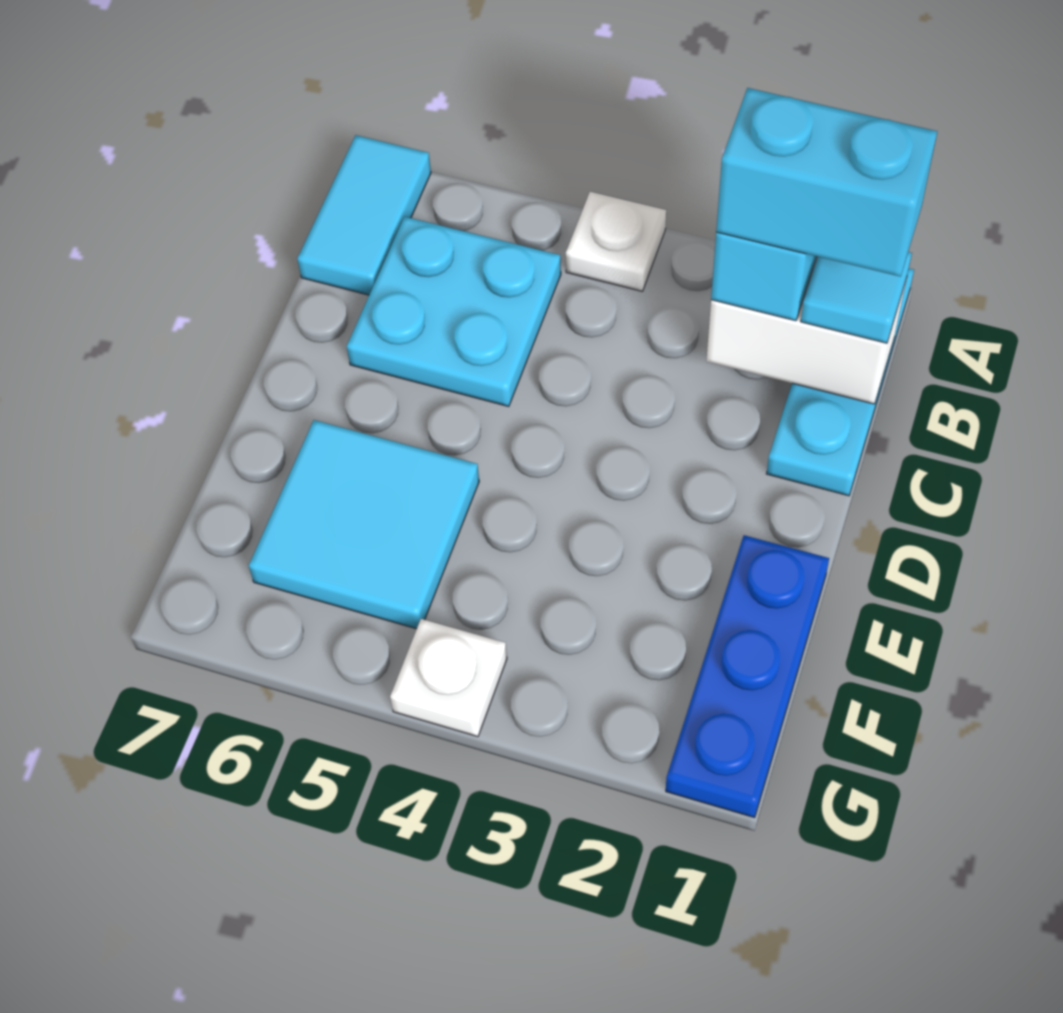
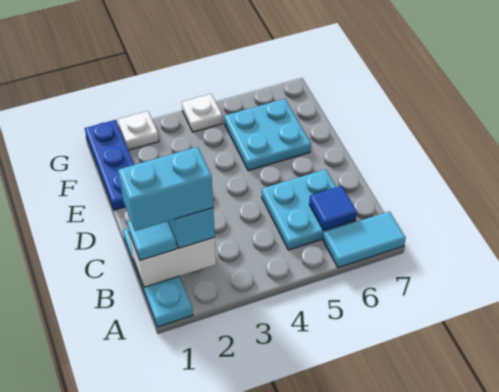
white 1x1 plate [566,192,666,291] -> white 1x1 plate moved to [118,111,159,150]
cyan 1x2 tile [297,135,431,295] -> cyan 1x2 tile turned to [323,211,406,268]
none -> blue 1x1 tile [309,186,357,230]
cyan 2x2 tile [249,420,479,629] -> cyan 2x2 plate [224,99,311,171]

